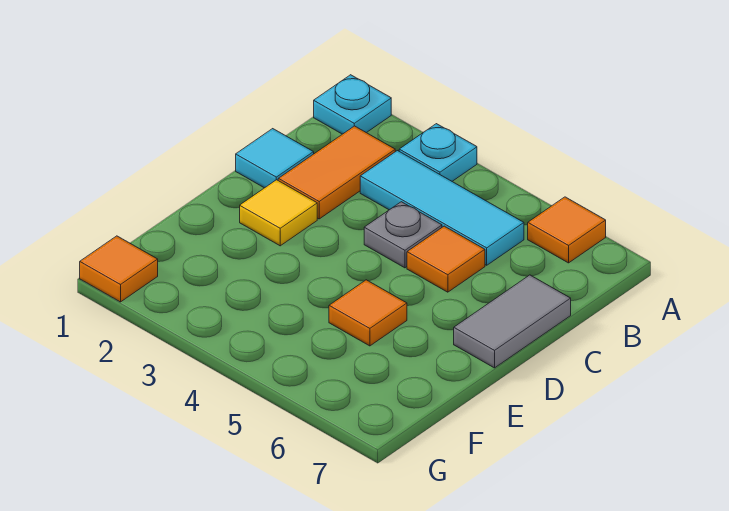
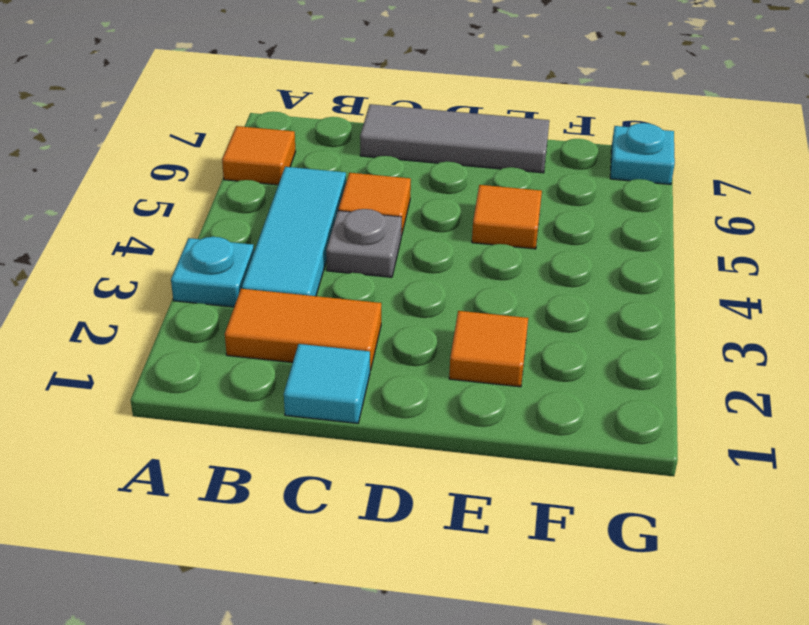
cyan 1x1 plate [314,75,391,134] -> cyan 1x1 plate moved to [610,123,675,185]
grey 1x2 tile [454,275,571,368] -> grey 1x3 tile [360,104,549,173]
yellow 1x1 tile [240,180,317,246] -> none
orange 1x1 tile [80,236,158,302] -> orange 1x1 tile moved to [449,311,528,387]

